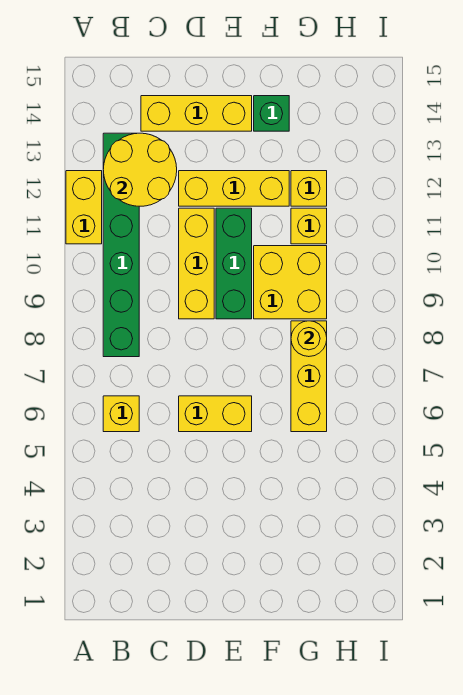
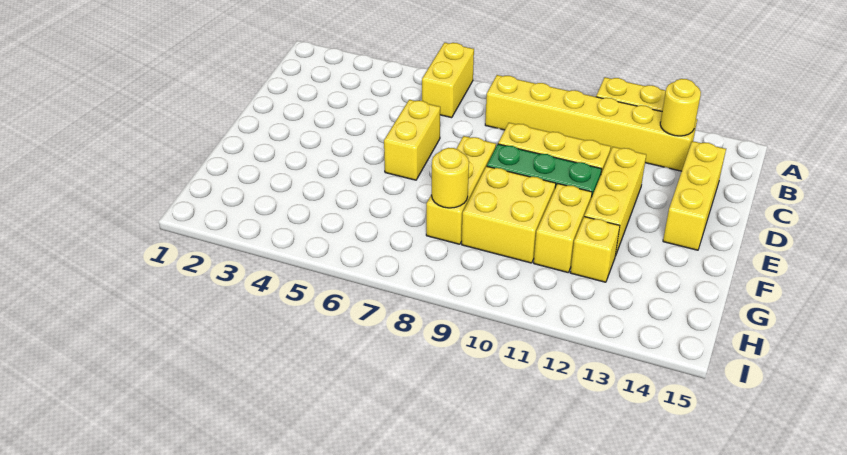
yellow 1x1 brick [103,396,139,432] -> yellow 1x2 brick [422,43,474,118]
green 1x6 brick [103,133,139,357] -> yellow 1x6 brick [485,75,697,171]
yellow 2x2 round brick [103,133,177,206] -> yellow 1x1 round brick [660,79,701,136]
green 1x1 brick [254,96,289,131] -> none
yellow 1x3 brick [291,321,327,432] -> yellow 1x3 brick turned to [426,136,496,244]
yellow 1x1 brick [291,208,327,244] -> yellow 1x2 brick [534,184,592,272]

